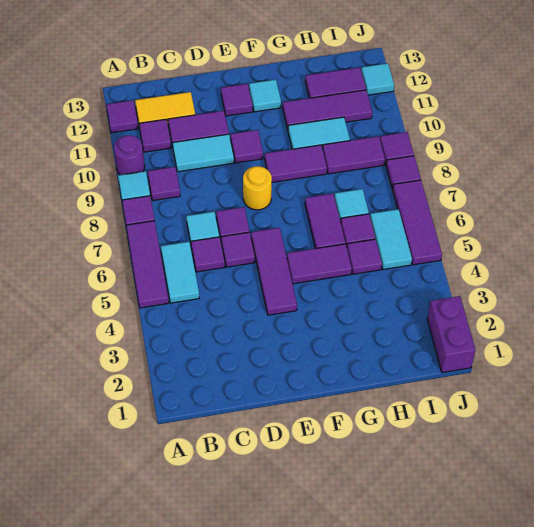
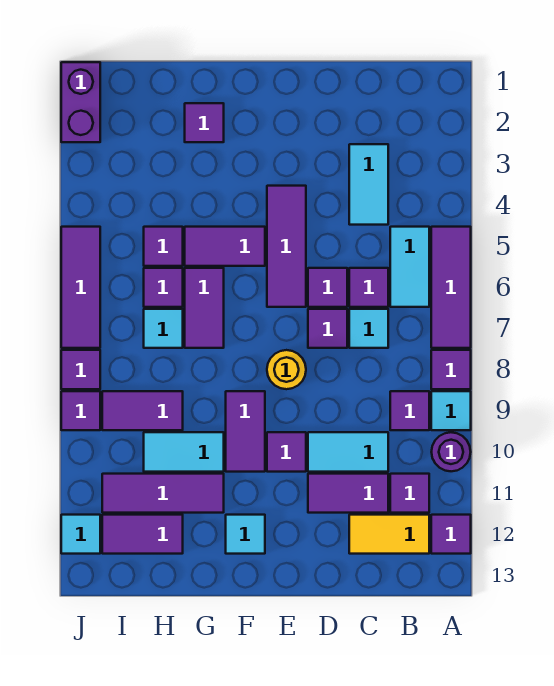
purple 1x1 tile [221,84,253,116] -> purple 1x1 tile moved to [185,103,224,142]
purple 1x2 tile [265,145,327,182] -> purple 1x2 tile turned to [226,391,265,472]
cyan 1x2 tile [370,209,412,270] -> cyan 1x2 tile moved to [349,144,388,225]

